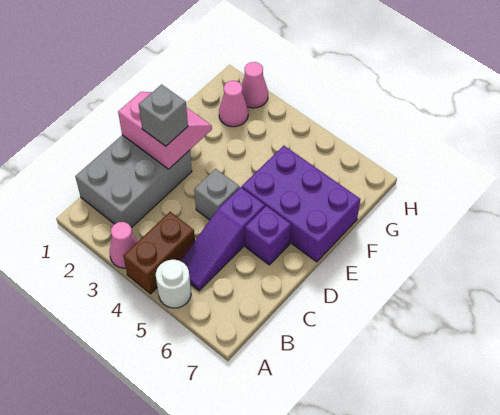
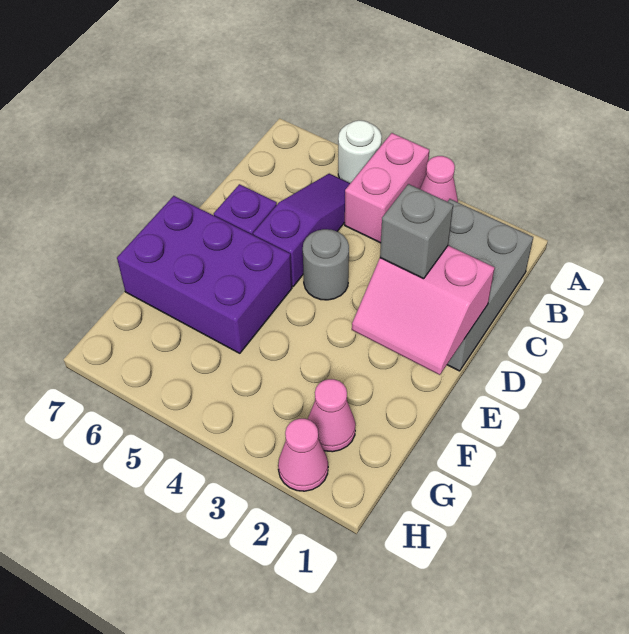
brown 1x2 brick [123,212,195,294] -> pink 1x2 brick [345,133,429,243]
grey 1x1 brick [194,169,240,220] -> grey 1x1 round brick [303,229,349,300]

